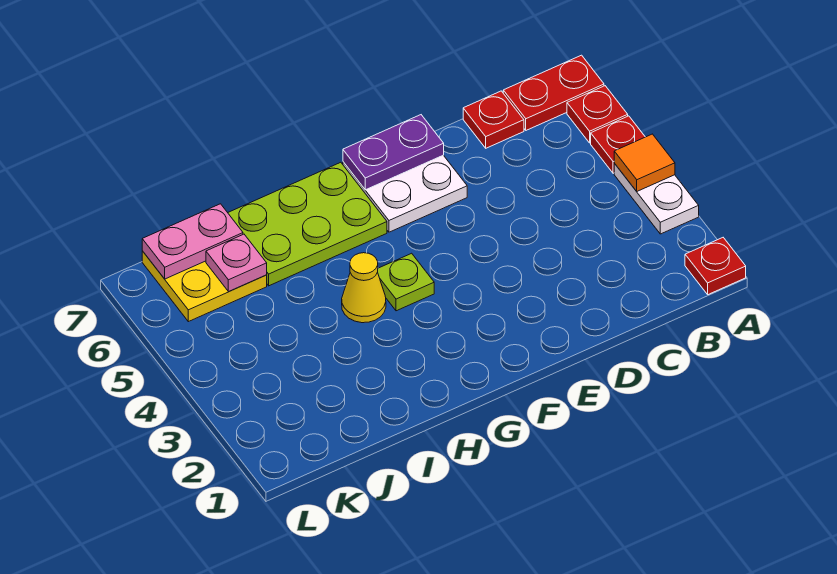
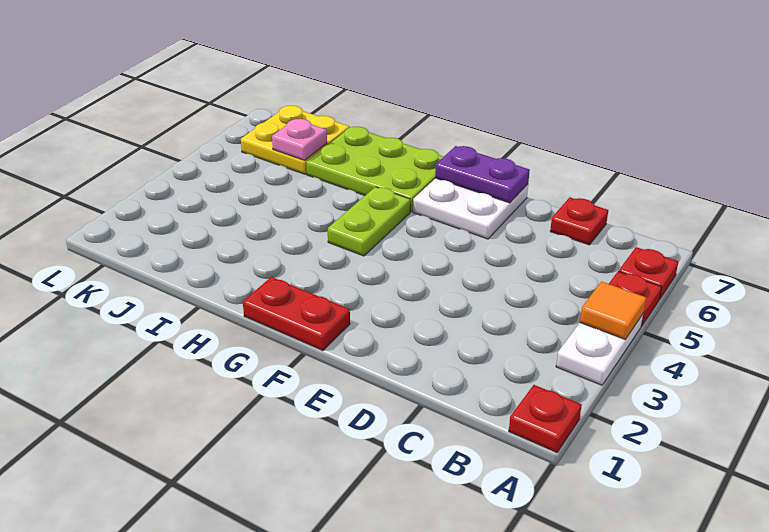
red 1x2 plate [503,55,604,130] -> red 1x2 plate moved to [243,277,350,351]
lime 1x1 plate [378,253,434,311] -> lime 1x2 plate [328,187,410,256]
yellow 1x1 cone [342,253,386,323] -> none
pink 1x2 plate [142,204,243,279] -> none

